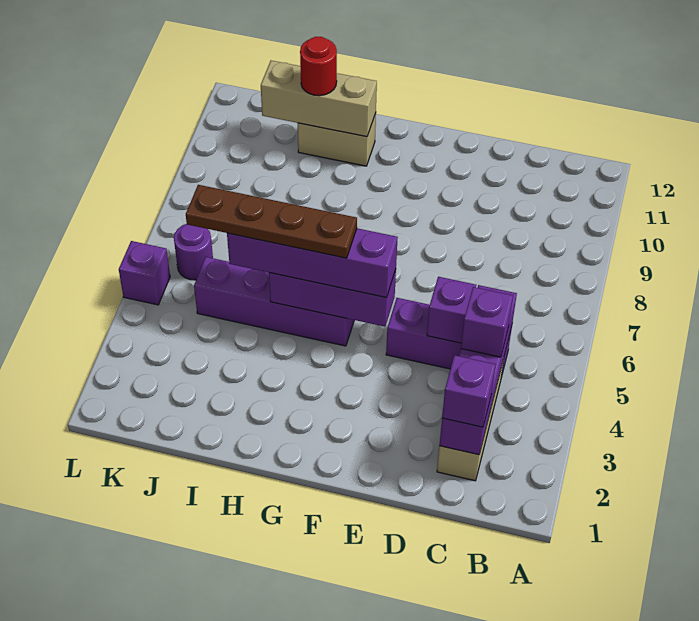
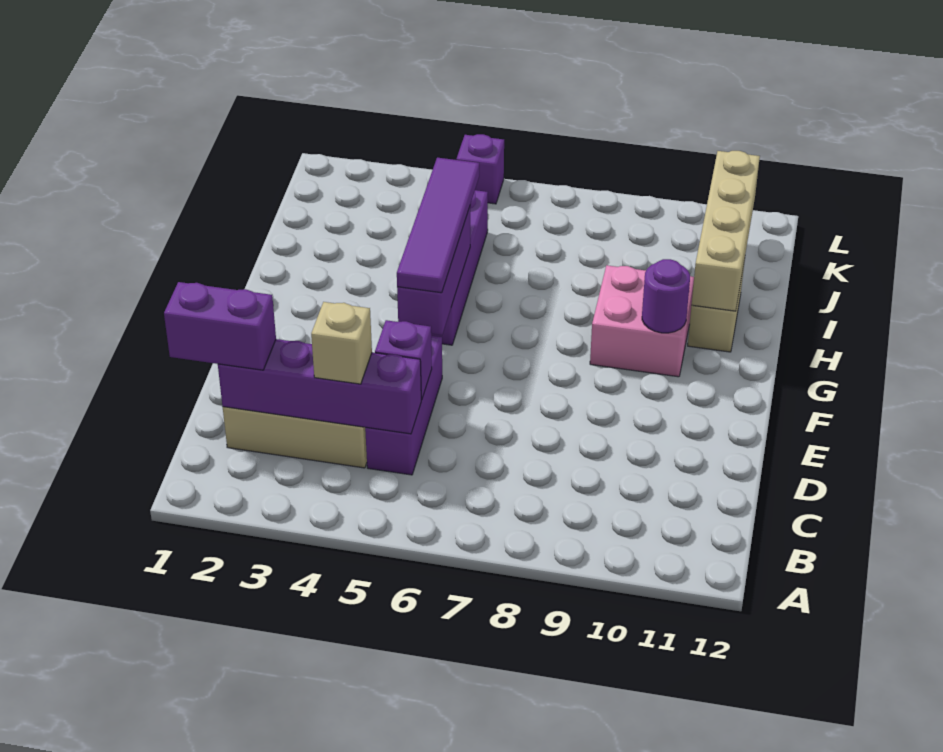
purple 1x1 brick [442,355,496,427] -> purple 1x2 brick [164,282,276,370]
purple 1x1 brick [461,287,513,357] -> tan 1x1 brick [311,302,372,384]
purple 1x4 brick [227,228,398,298] -> purple 1x4 tile [397,158,479,293]
brown 1x4 plate [186,185,357,258] -> none
none -> pink 2x2 brick [590,265,694,377]
tan 1x3 brick [261,61,377,137] -> tan 1x4 brick [692,151,760,311]
red 1x1 round brick [300,37,337,96] -> none
purple 1x1 round brick [174,224,213,280] -> purple 1x1 round brick moved to [642,259,690,333]

